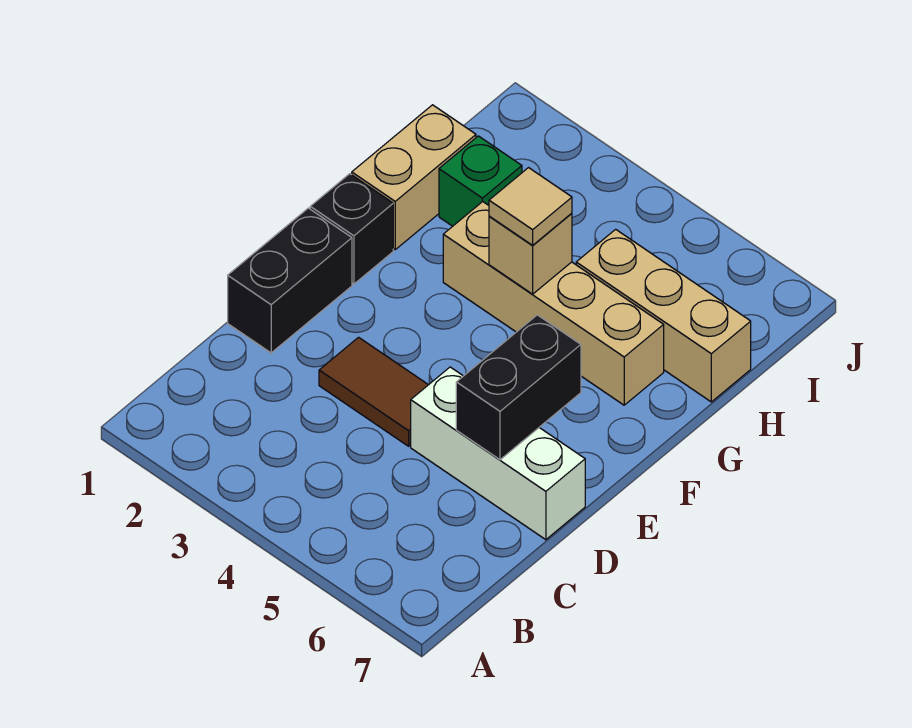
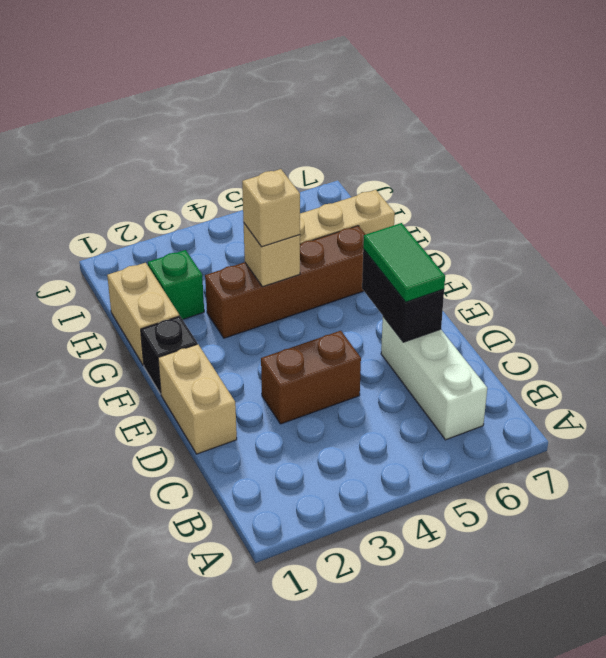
black 1x2 brick [228,208,352,353] -> tan 1x2 brick [158,344,237,454]
brown 1x2 tile [319,337,428,446] -> brown 1x2 brick [261,331,361,424]
white 1x3 brick [411,367,585,540] -> white 1x3 brick turned to [381,317,487,440]
none -> green 1x2 tile [363,223,445,302]
tan 1x4 brick [443,202,664,405] -> brown 1x4 brick [205,226,366,338]
tan 1x1 tile [489,168,572,245] -> tan 1x1 brick [242,169,300,247]

